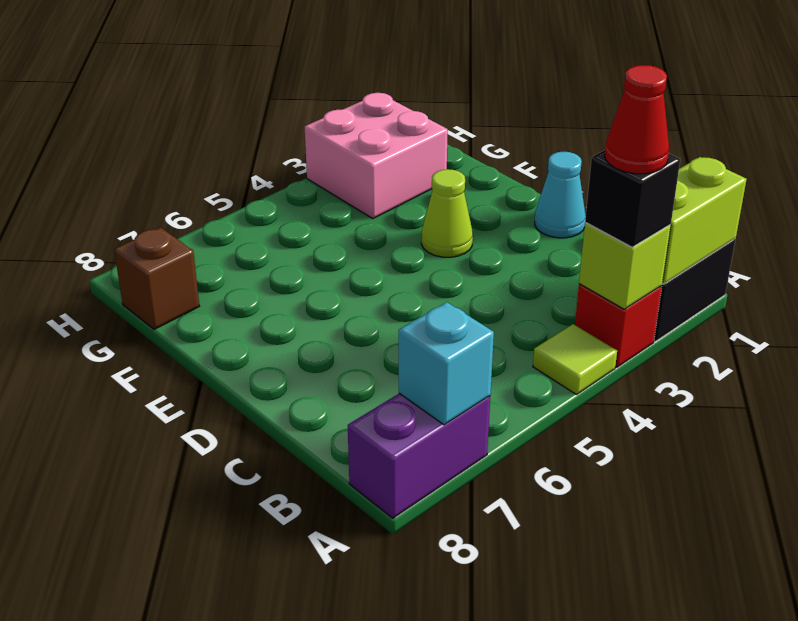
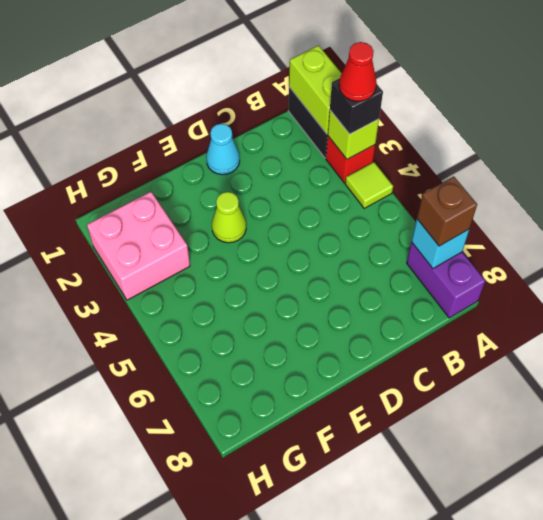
brown 1x1 brick [114,227,199,329] -> brown 1x1 brick moved to [417,176,477,246]

